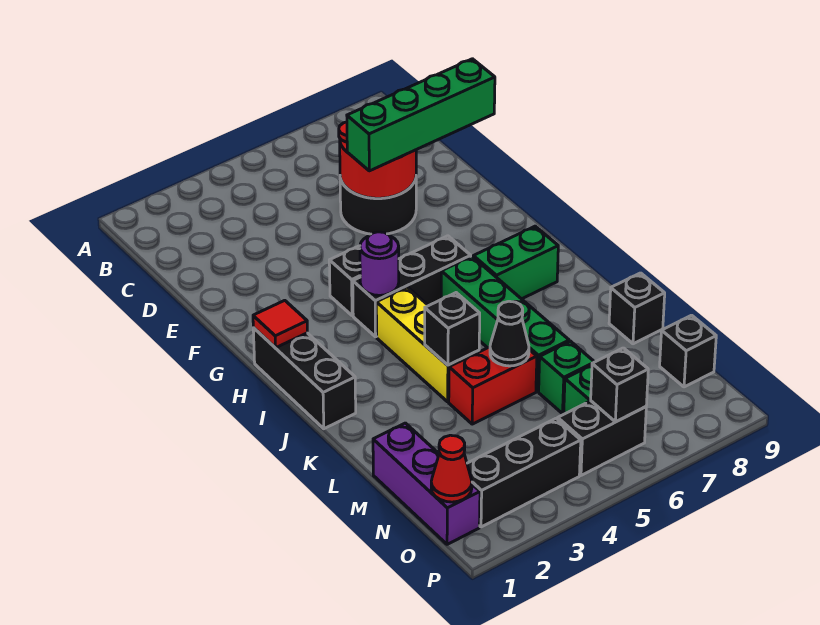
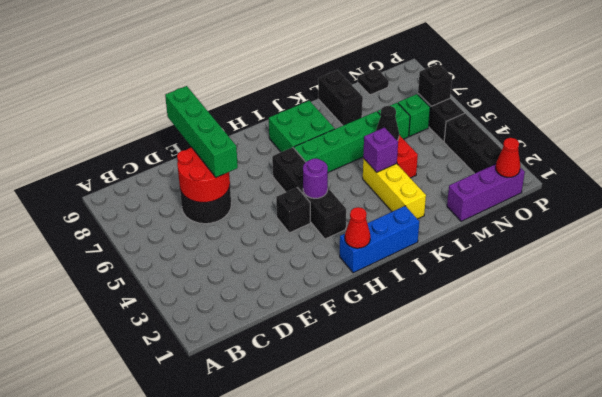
black 1x3 brick [253,328,356,429] -> blue 1x3 brick [340,206,419,273]
red 1x1 tile [253,300,307,348] -> red 1x1 cone [345,207,370,248]
black 1x3 brick [353,236,471,337] -> black 1x4 brick [272,147,346,239]
yellow 1x3 brick [376,287,479,402] -> yellow 1x3 brick turned to [363,158,426,219]
green 1x2 brick [473,226,558,299] -> green 2x2 brick [269,101,335,152]
black 1x1 brick [425,293,480,365] -> purple 1x1 brick [363,128,398,172]
black 1x1 brick [609,273,665,344] -> black 1x2 brick [318,70,363,125]
black 1x1 brick [660,315,716,387] -> black 1x1 plate [358,68,389,95]

